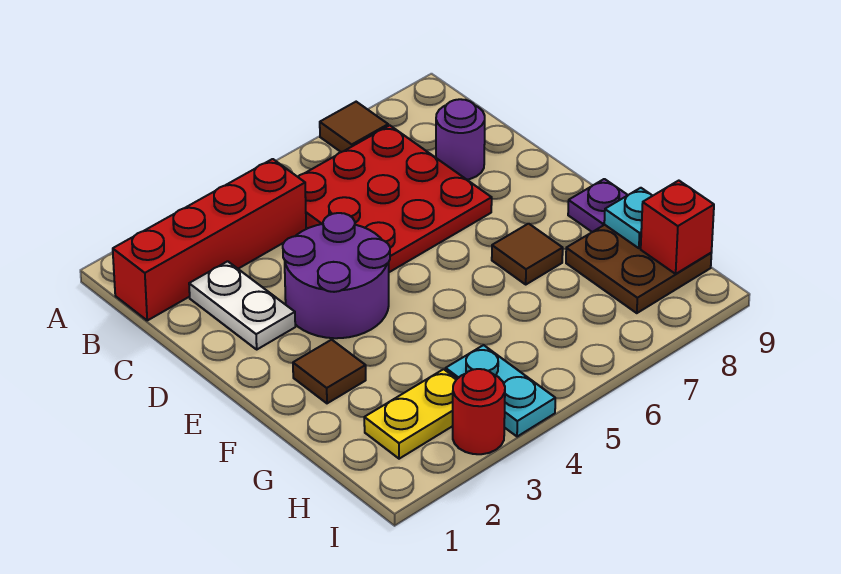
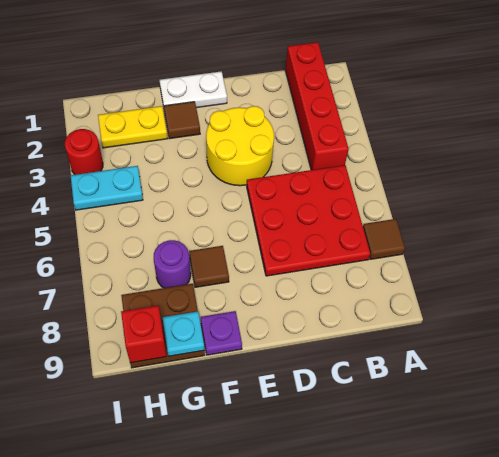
white 1x2 plate [189,261,295,349] -> white 1x2 plate moved to [160,71,227,108]
purple 1x1 round brick [436,99,485,180] -> purple 1x1 round brick moved to [154,240,191,288]
purple 2x2 round brick [283,213,390,338] -> yellow 2x2 round brick [206,106,274,186]
yellow 1x2 plate [364,369,457,459] -> yellow 1x2 plate turned to [98,106,167,148]

